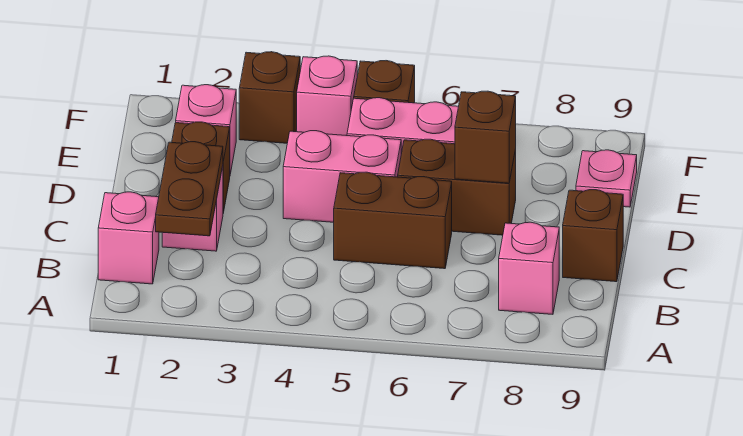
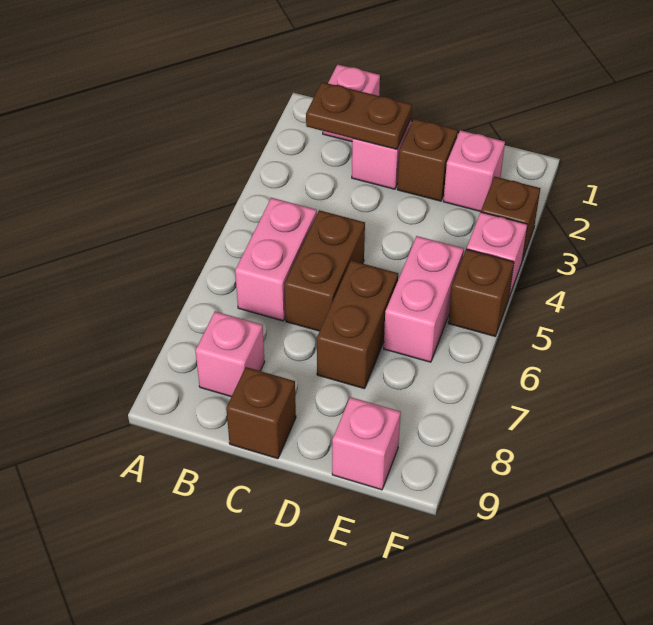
pink 1x2 brick [283,131,401,222] -> pink 1x2 brick moved to [235,198,317,321]
brown 1x1 brick [455,91,516,183] -> none
pink 1x1 plate [576,150,637,207] -> pink 1x1 brick [332,397,401,490]

